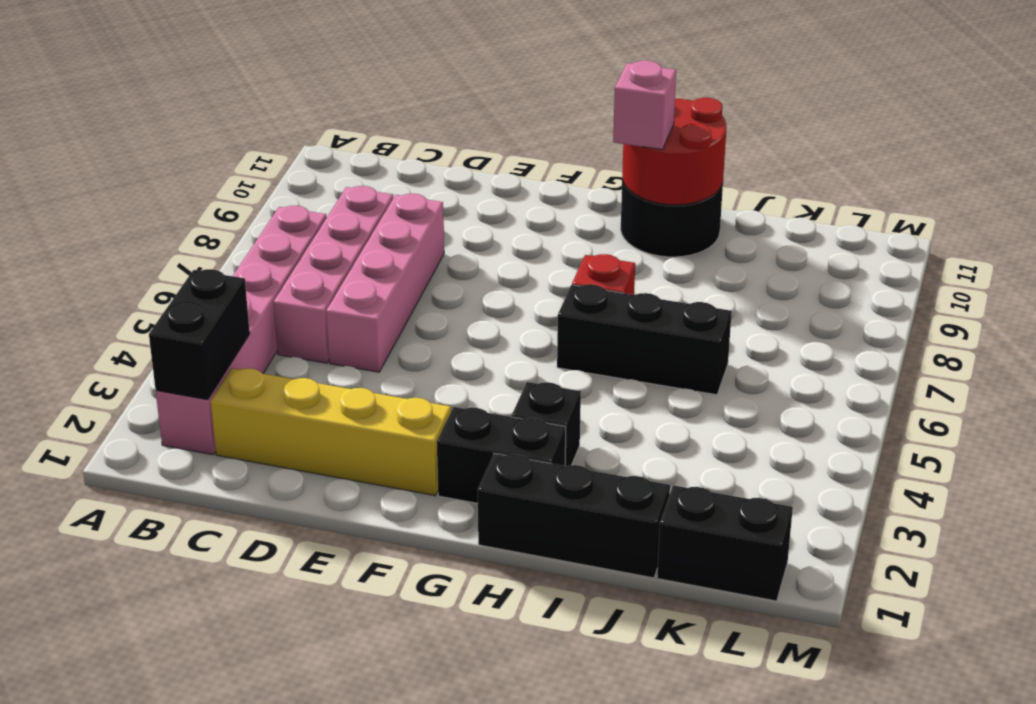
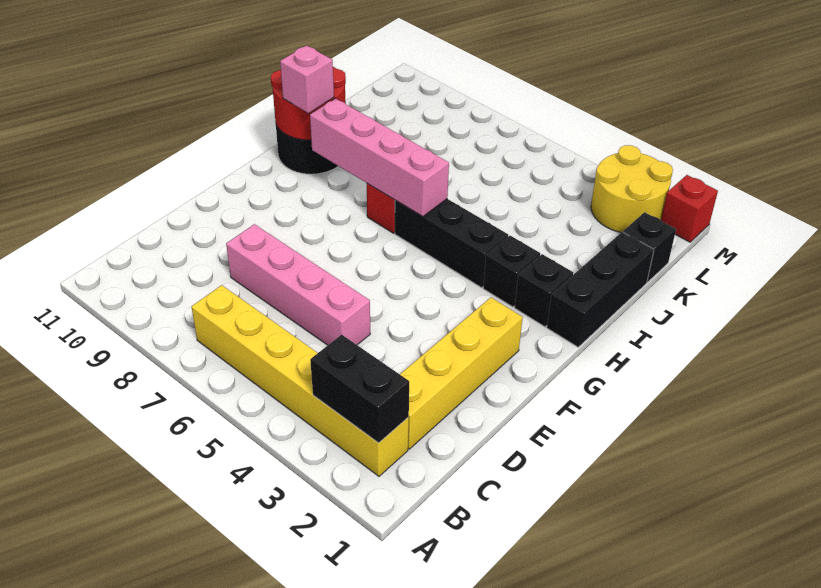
pink 1x6 brick [156,206,327,455] -> yellow 1x6 brick [191,285,409,476]
pink 1x4 brick [274,186,393,363] -> pink 1x4 brick moved to [310,98,449,217]
black 1x2 brick [437,407,566,503] -> black 1x1 brick [515,254,573,327]
black 1x3 brick [557,284,732,395] -> black 1x3 brick turned to [395,199,508,288]
black 1x2 brick [657,485,793,601] -> black 1x1 brick [623,212,676,282]
none -> yellow 2x2 round brick [591,145,673,232]
none -> red 1x1 brick [661,175,718,242]

